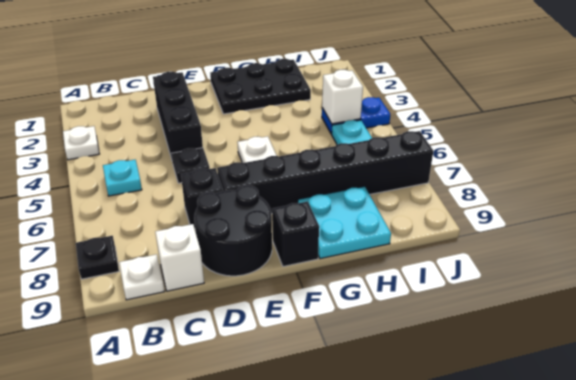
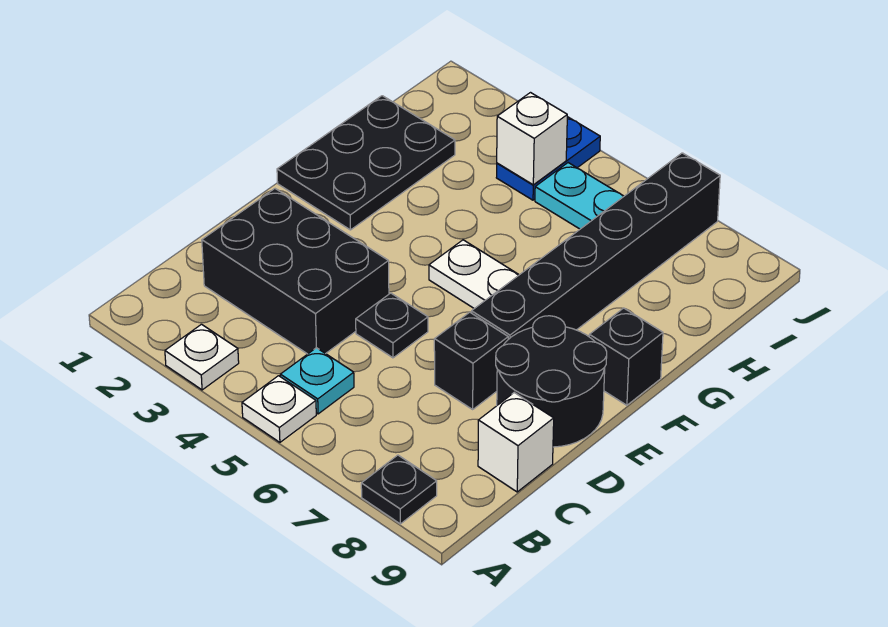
white 1x1 plate [119,254,165,300] -> white 1x1 plate moved to [242,376,316,442]
black 1x3 brick [153,72,203,159] -> black 2x3 brick [202,189,389,354]
cyan 2x2 plate [298,187,391,259] -> none

